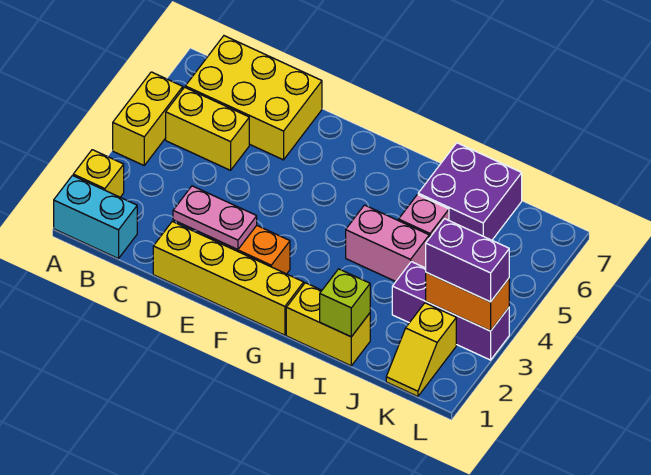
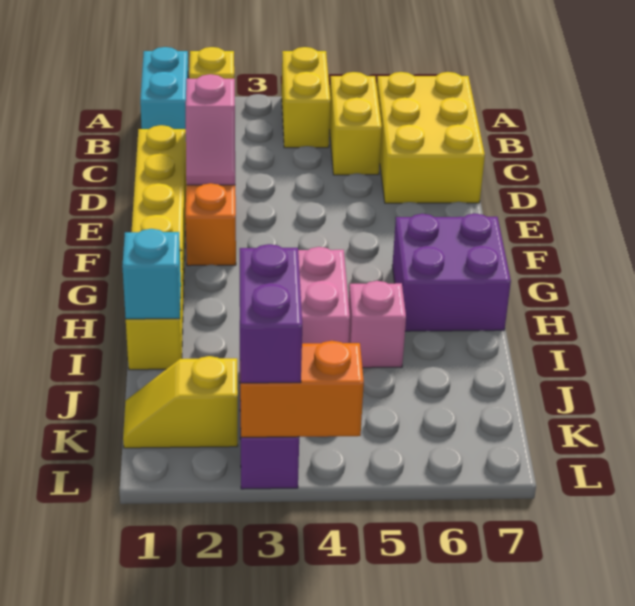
yellow 1x2 brick [113,72,183,165] -> yellow 1x2 brick turned to [282,47,331,148]
pink 1x2 plate [173,186,257,250] -> pink 1x2 slope [186,74,235,185]
lime 1x1 brick [320,269,370,337] -> cyan 1x1 brick [122,229,181,319]
purple 2x2 brick [418,143,522,240] -> purple 2x2 brick moved to [392,213,511,331]
orange 1x2 brick [426,273,509,331] -> orange 1x2 brick turned to [240,341,364,437]

